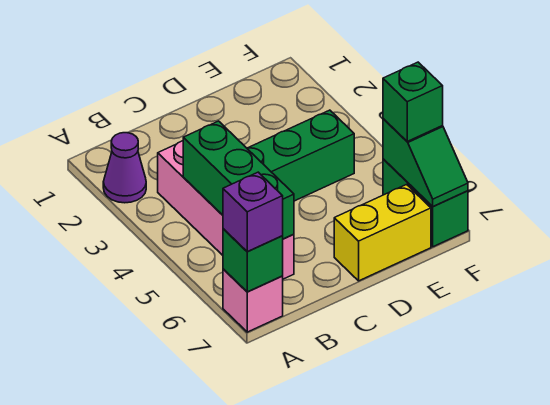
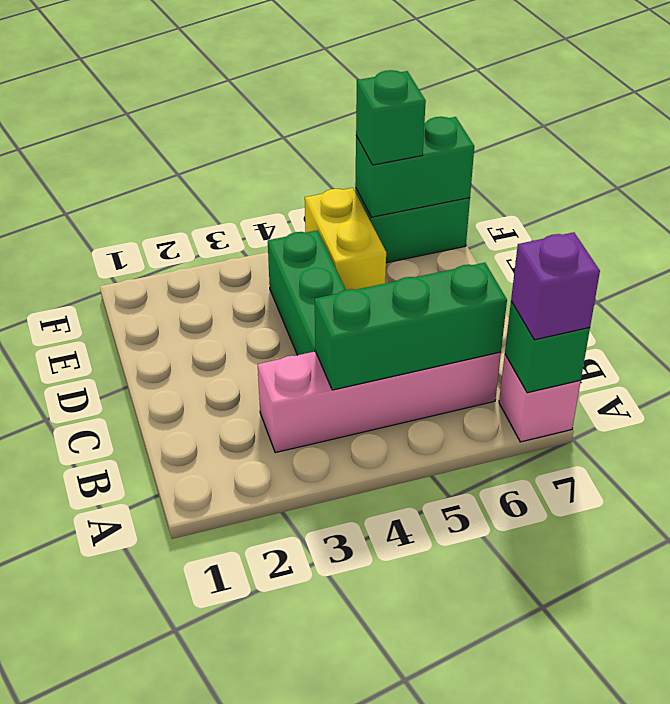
purple 1x1 cone [103,133,146,203] -> none
yellow 1x2 brick [334,185,431,281] -> yellow 1x2 brick moved to [305,188,386,290]
green 1x2 slope [383,119,468,207] -> green 1x2 brick [355,117,474,217]

